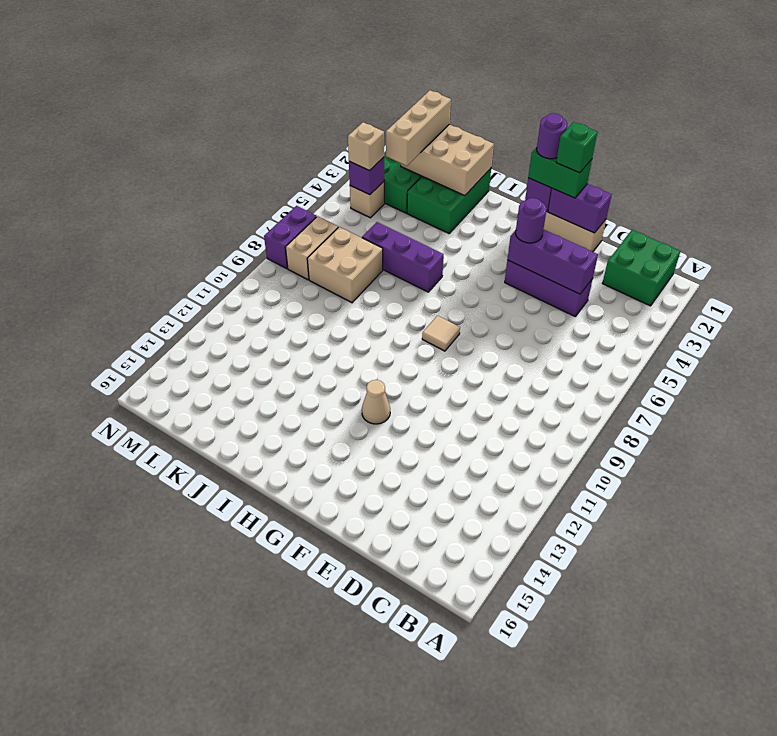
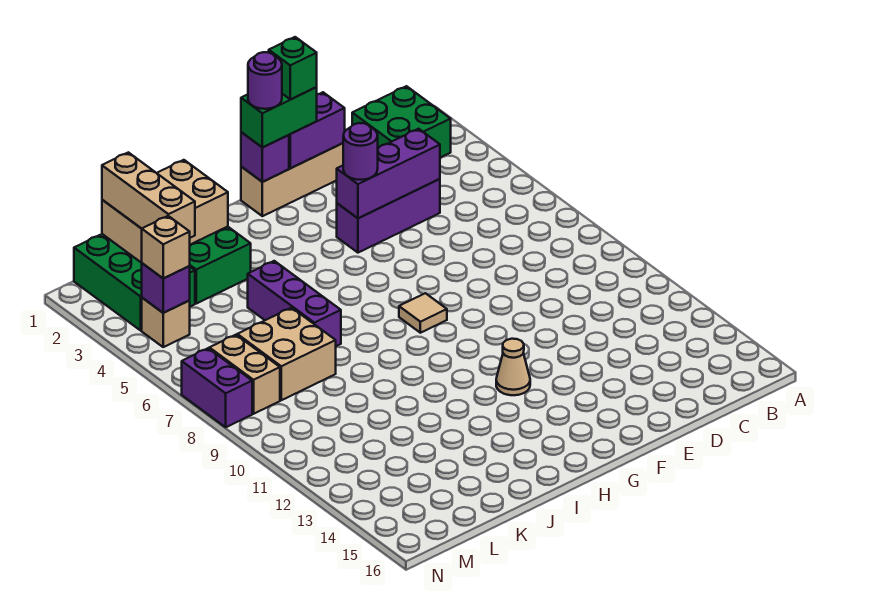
purple 1x3 brick [362,222,444,292] -> purple 1x3 brick turned to [248,261,341,346]

